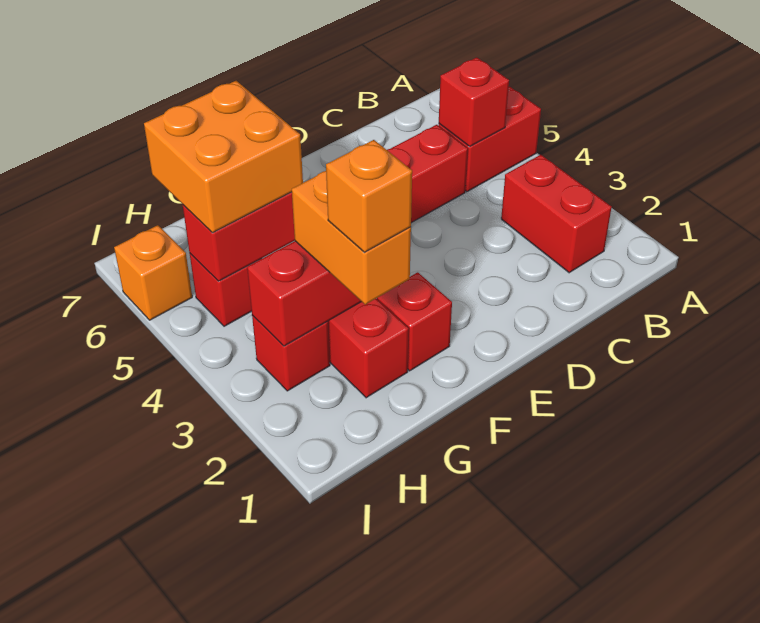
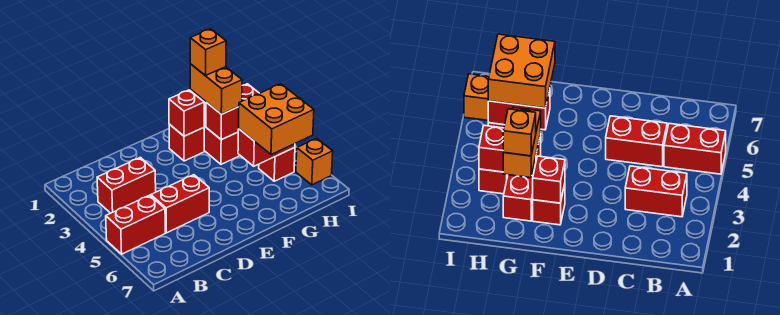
red 1x2 brick [501,155,612,273] -> red 1x2 brick turned to [97,157,156,213]
red 1x1 brick [439,57,509,146] -> red 1x1 brick moved to [169,90,204,136]

